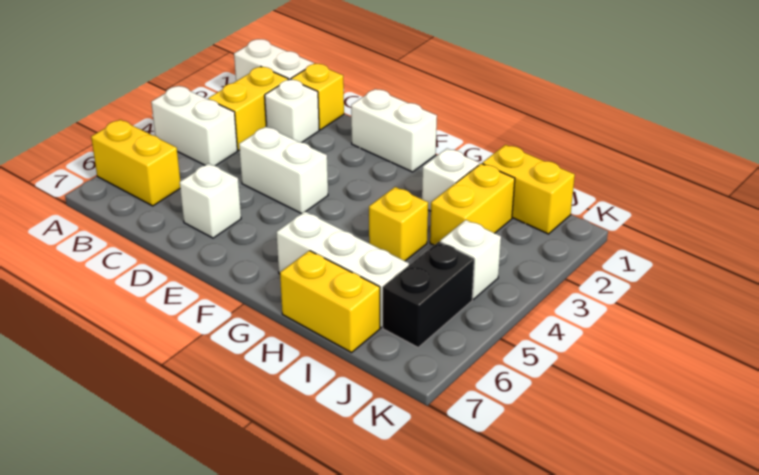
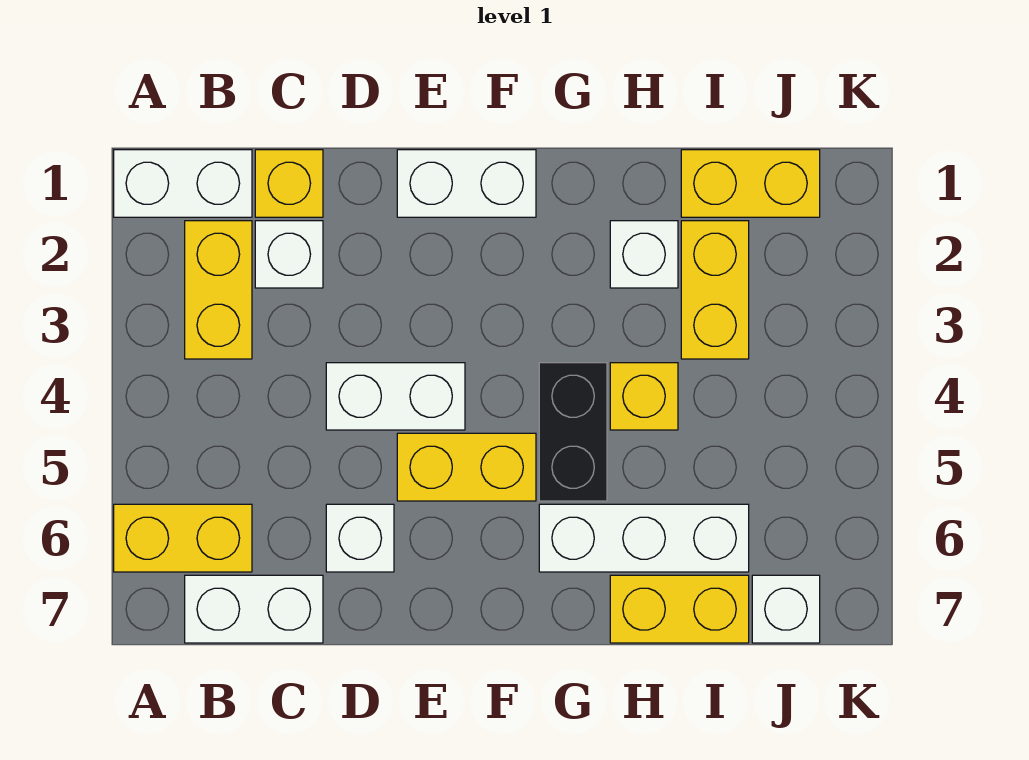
white 1x2 brick [151,86,237,166] -> white 1x2 brick moved to [185,575,323,643]
none -> yellow 1x2 brick [397,433,536,501]
white 1x1 brick [440,220,501,299] -> white 1x1 brick moved to [752,575,820,643]
black 1x2 brick [383,242,474,347] -> black 1x2 brick moved to [539,363,607,501]

